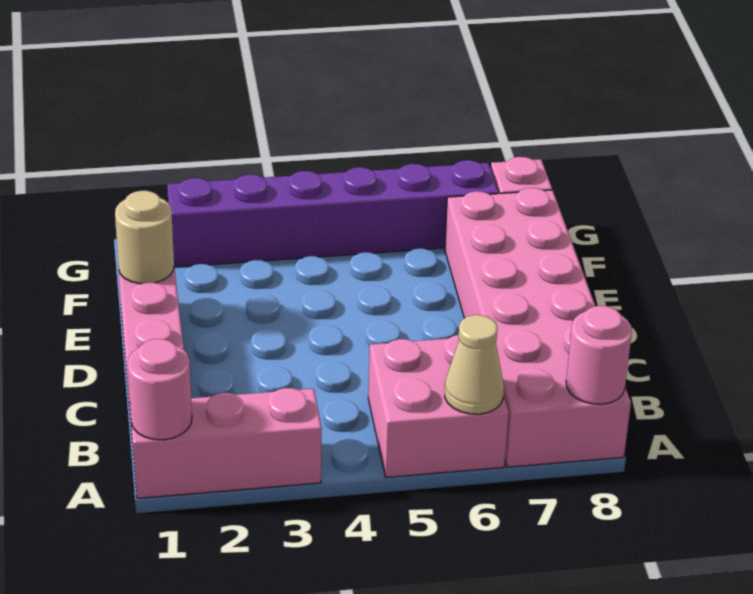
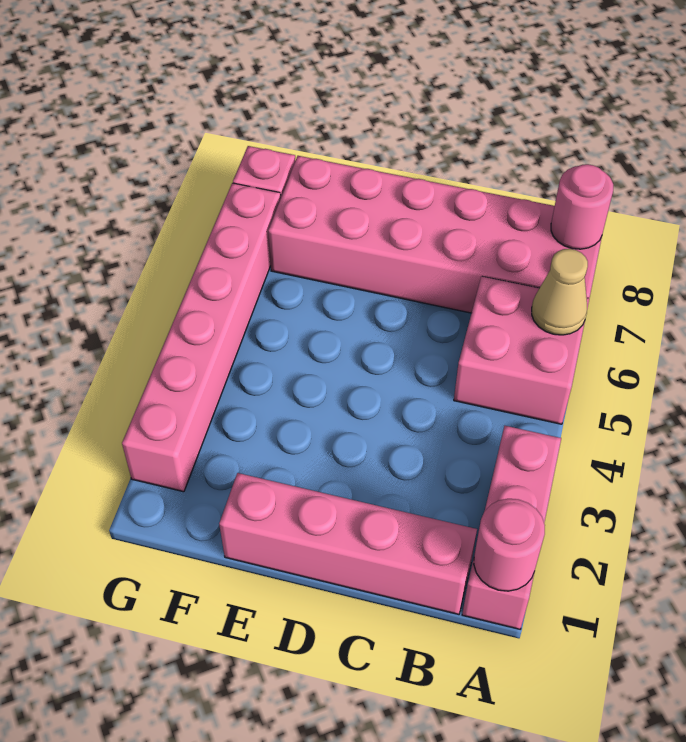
tan 1x1 round brick [115,191,174,284] -> none
purple 1x6 brick [167,160,498,267] -> pink 1x6 brick [122,183,281,492]

